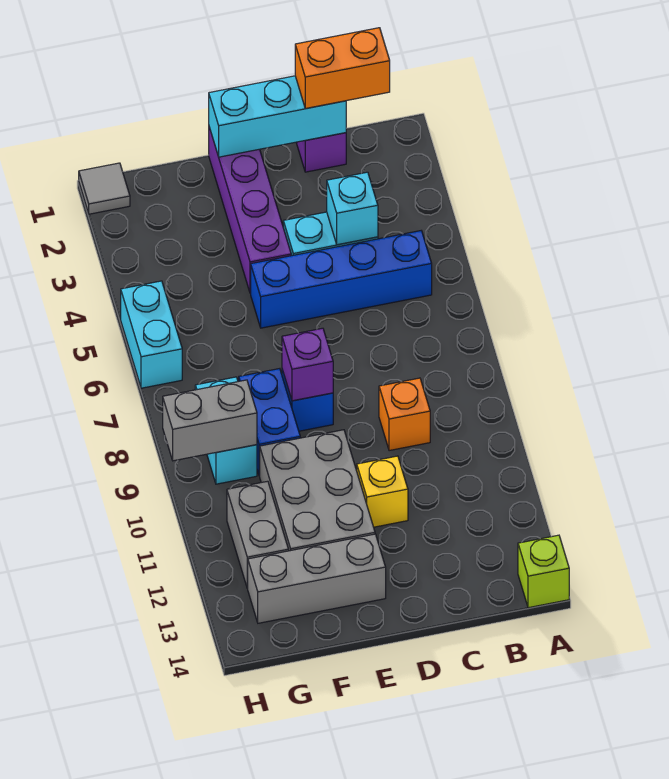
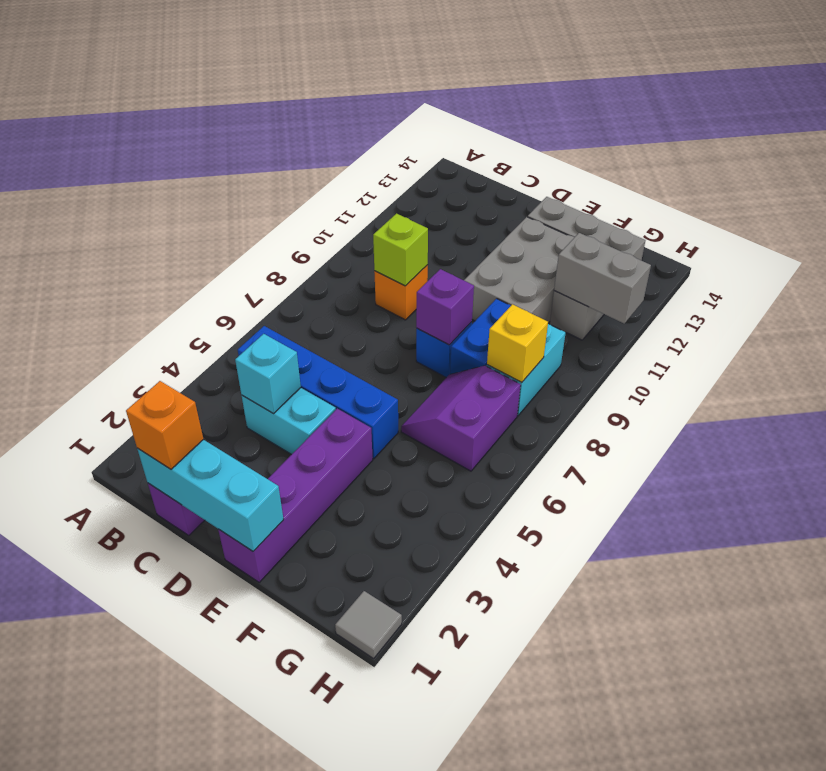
lime 1x1 brick [518,535,569,608] -> lime 1x1 brick moved to [373,214,428,286]
orange 1x2 brick [295,28,390,109] -> orange 1x1 brick [126,381,203,469]
yellow 1x1 brick [357,456,408,527] -> yellow 1x1 brick moved to [487,304,548,382]
none -> purple 2x2 slope [401,366,521,471]
grey 1x2 brick [163,380,257,461] -> grey 1x2 brick moved to [554,233,651,323]
cyan 1x2 brick [121,281,182,388] -> none

